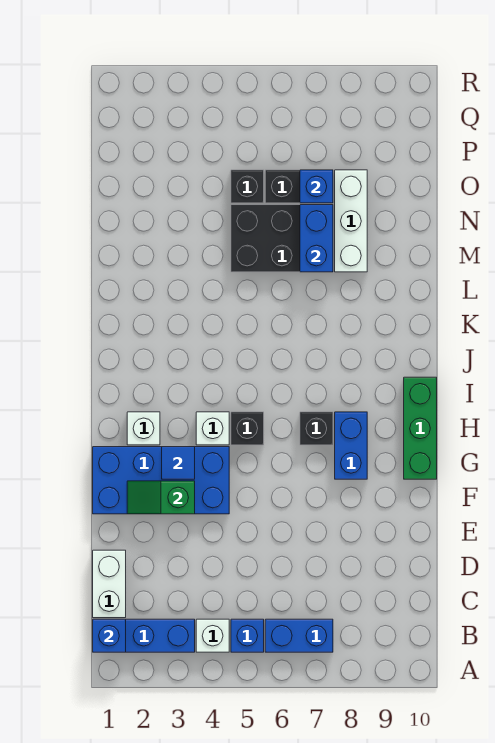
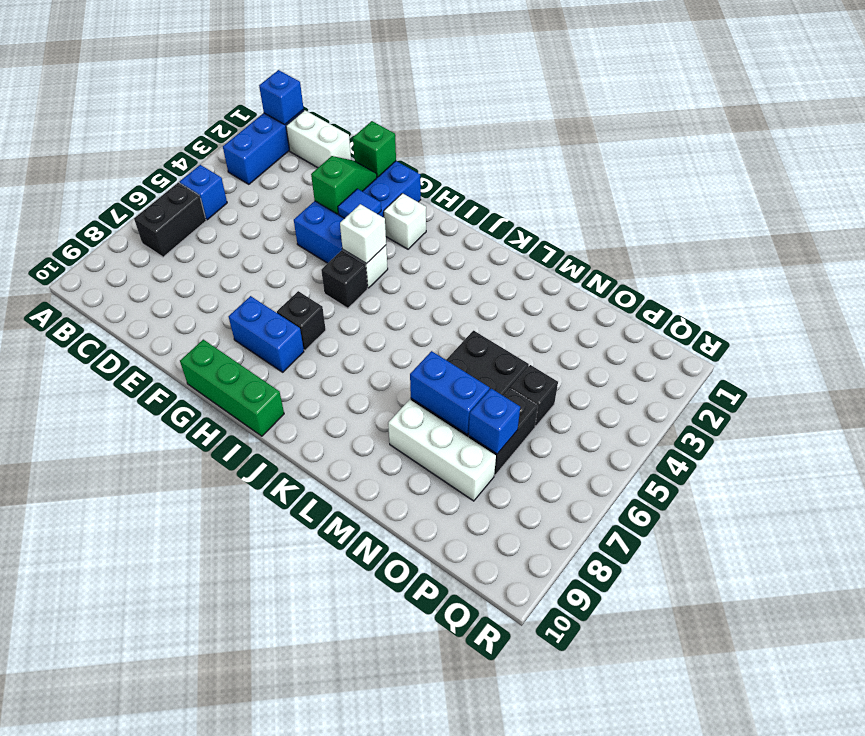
white 1x1 brick [196,619,229,652] -> white 1x1 brick moved to [340,204,386,264]
blue 1x2 brick [265,619,333,652] -> black 1x2 brick [134,183,206,257]
none -> green 1x1 brick [353,121,396,177]

